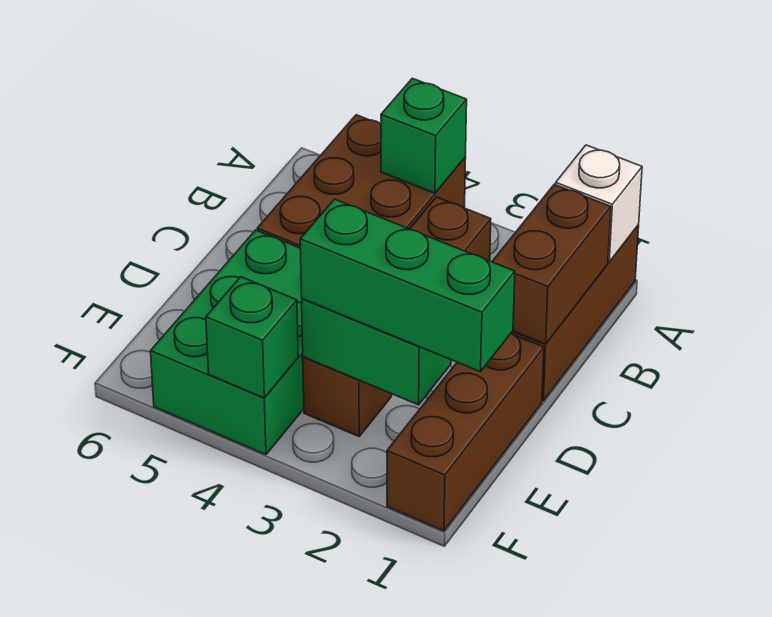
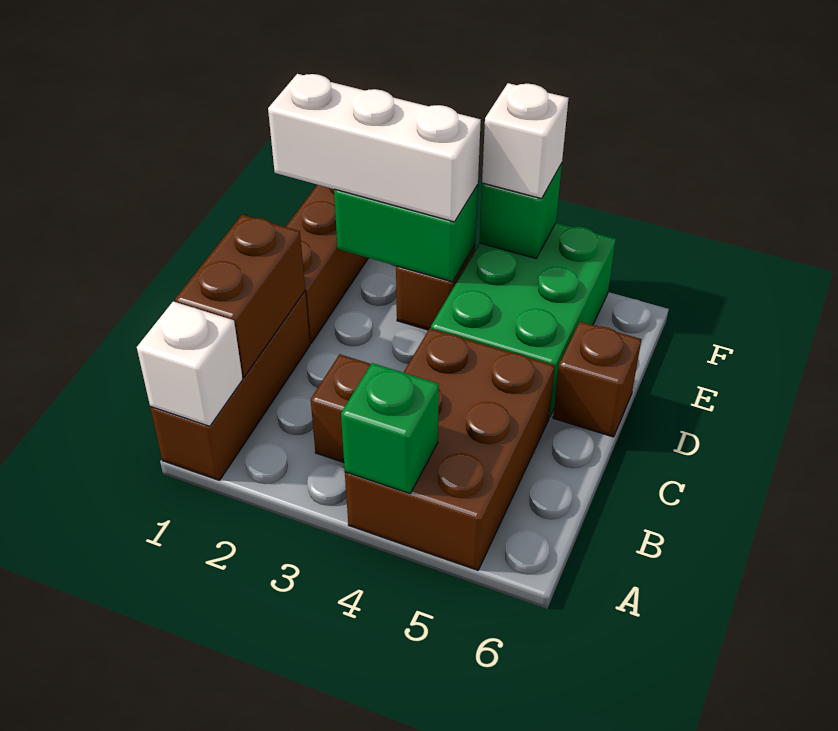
none -> brown 1x1 brick [553,322,641,437]
green 1x3 brick [300,199,515,372] -> white 1x3 brick [268,74,481,222]
none -> white 1x1 brick [482,83,568,199]

